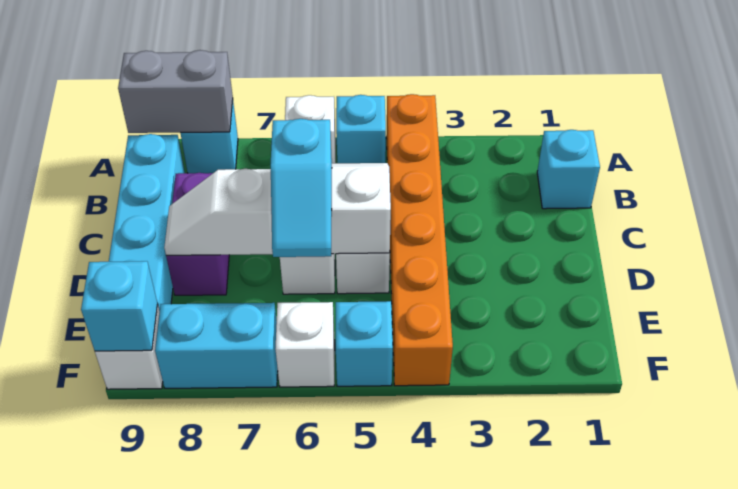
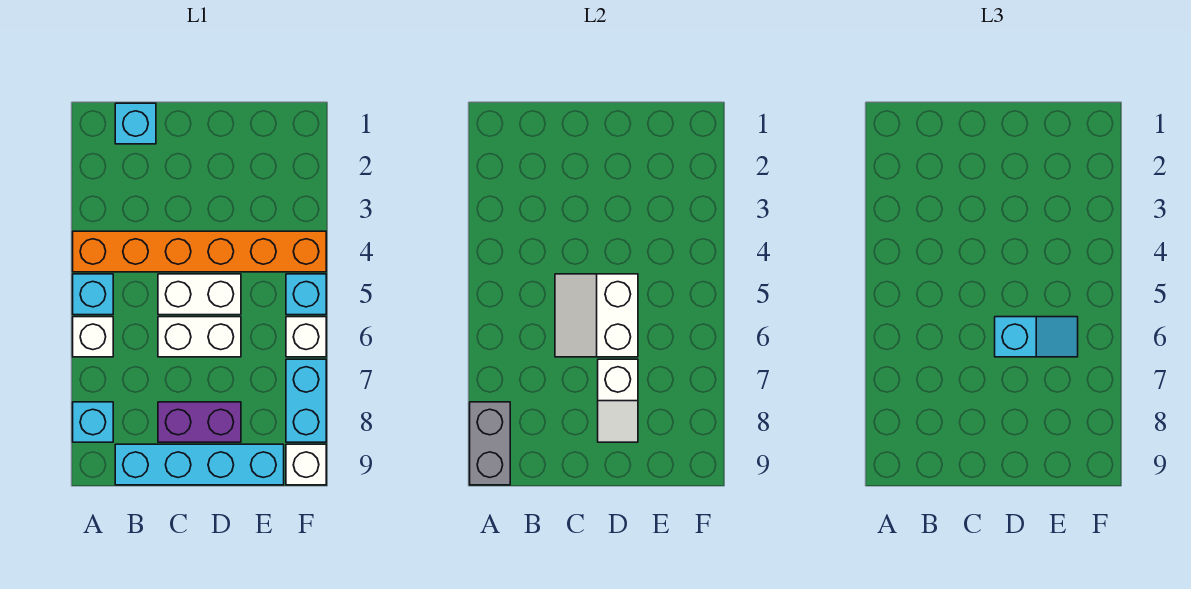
cyan 1x1 brick [81,261,158,351] -> none

